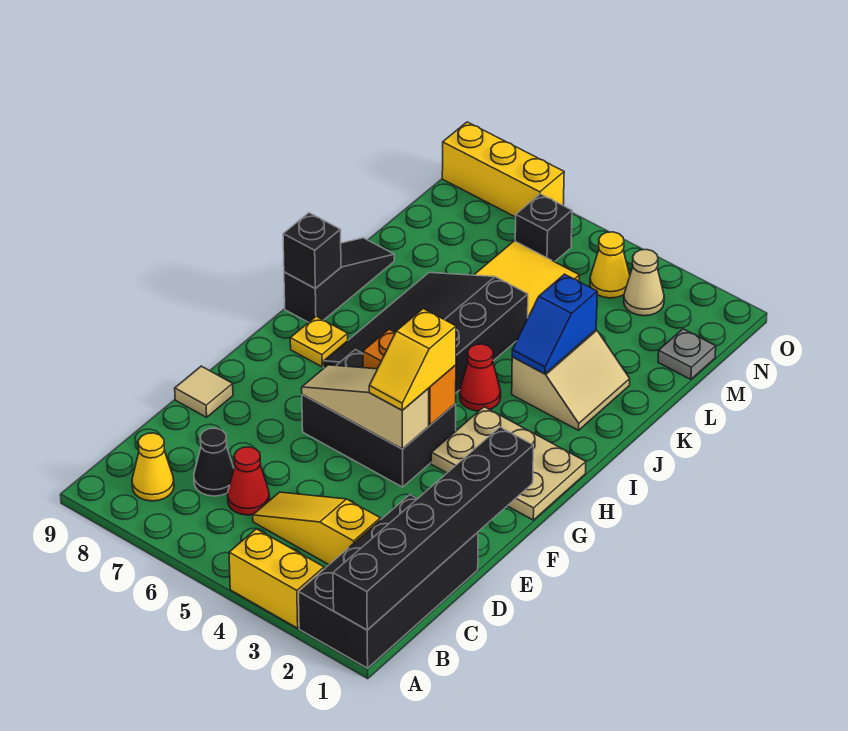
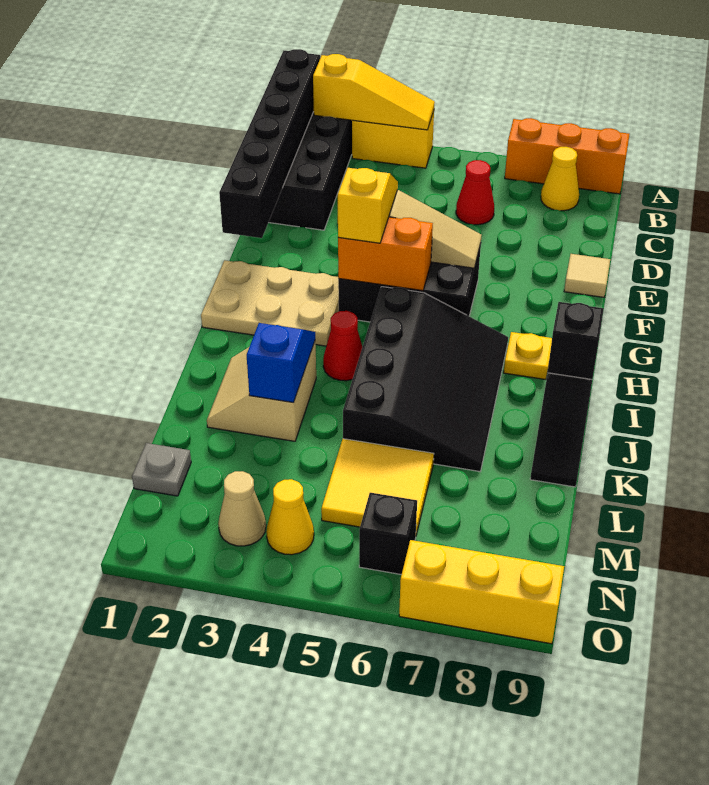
none -> orange 1x3 brick [505,118,630,194]
yellow 1x3 slope [253,492,380,565] -> yellow 1x3 slope moved to [313,54,435,130]
black 1x1 cone [194,428,234,496] -> none

